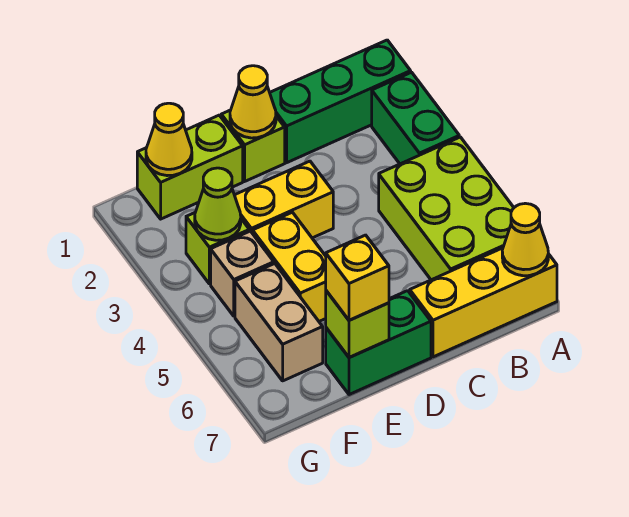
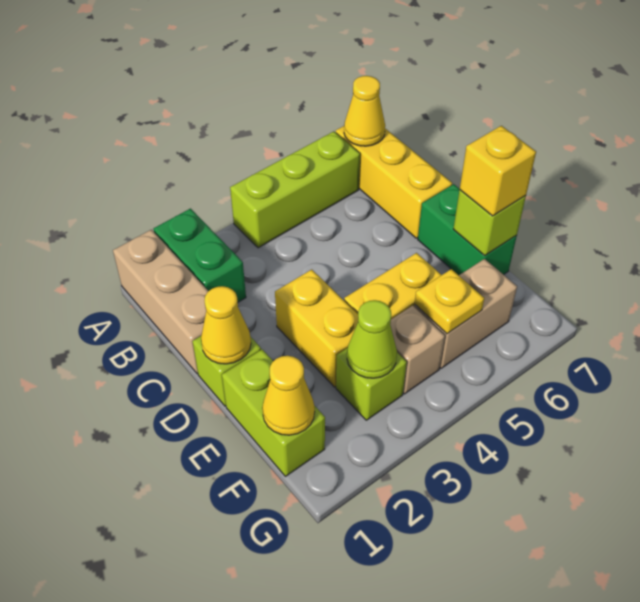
green 1x3 brick [270,40,411,163] -> tan 1x3 brick [113,230,208,374]
green 1x2 brick [372,72,459,164] -> green 1x2 brick turned to [153,209,246,302]
lime 2x3 brick [379,137,514,280] -> lime 1x3 brick [230,131,360,248]
none -> yellow 1x1 plate [415,269,484,334]

